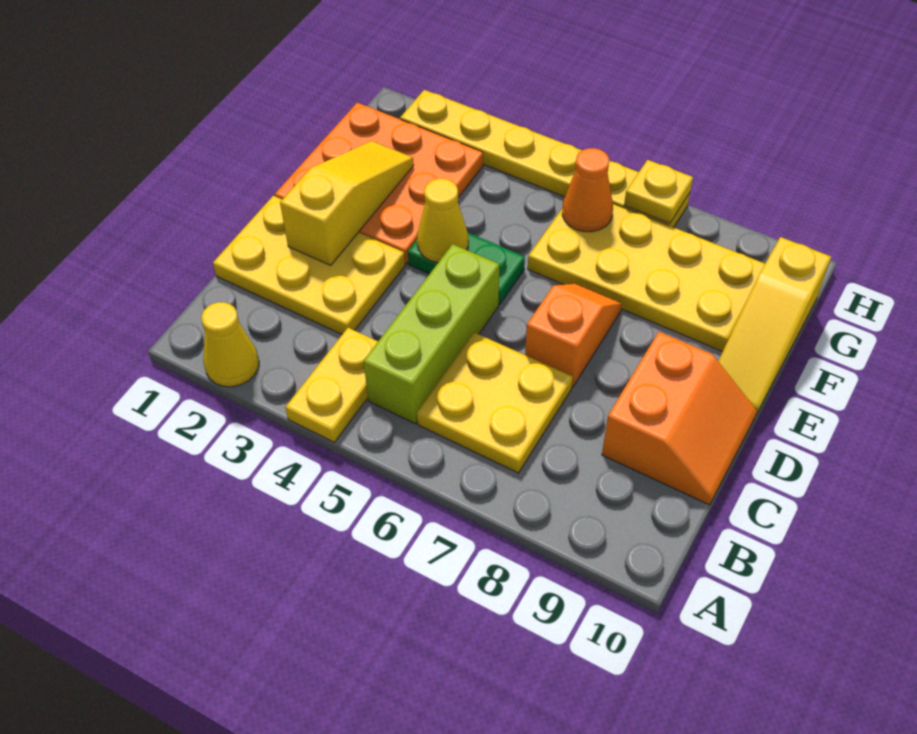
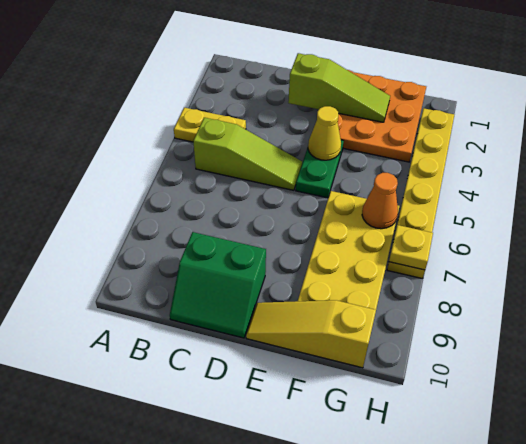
yellow 1x1 cone [201,302,259,387] -> none
lime 1x3 brick [363,244,499,423] -> lime 1x3 slope [193,118,302,190]
yellow 2x2 plate [417,333,573,473] -> none
yellow 2x3 plate [213,196,405,334] -> none
orange 2x2 slope [602,332,757,505] -> green 2x2 slope [170,232,266,338]
yellow 1x3 slope [280,141,414,265] -> lime 1x3 slope [288,53,390,122]
orange 1x2 slope [525,284,622,387] -> none

